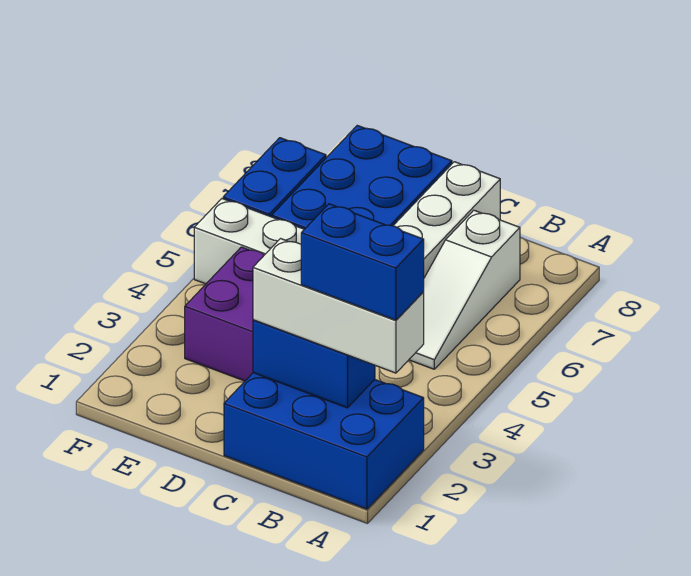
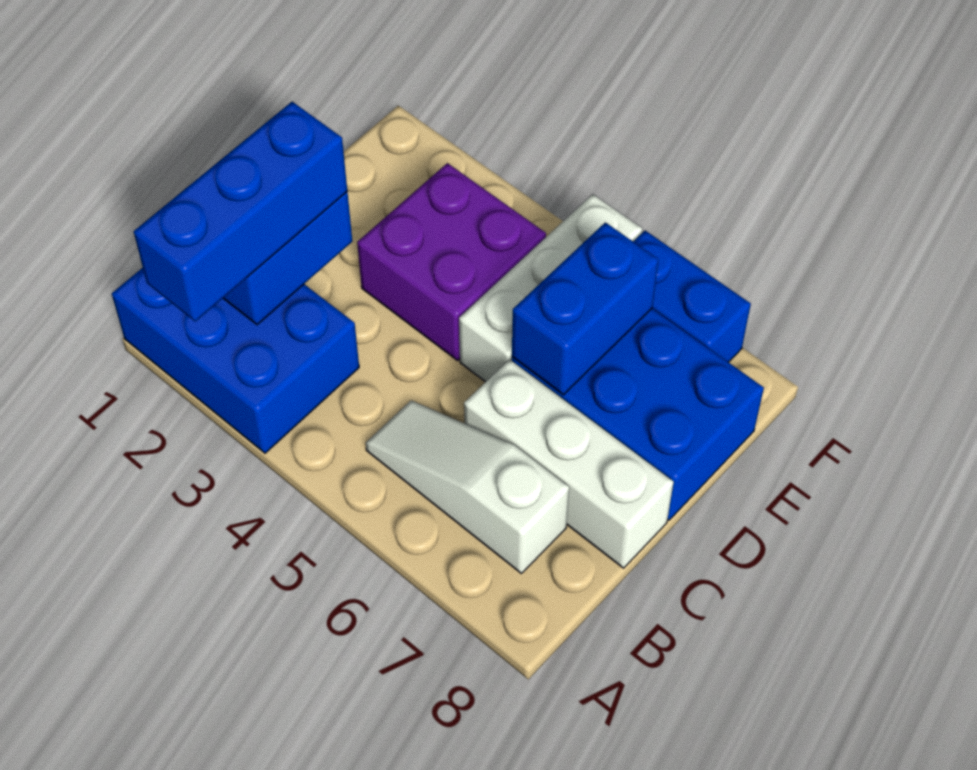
blue 2x3 brick [224,373,424,509] -> blue 2x3 brick turned to [112,268,359,453]
white 1x3 brick [253,239,424,373] -> blue 1x3 brick [134,102,347,321]
blue 1x2 brick [301,204,424,320] -> blue 1x2 brick moved to [512,222,658,395]

